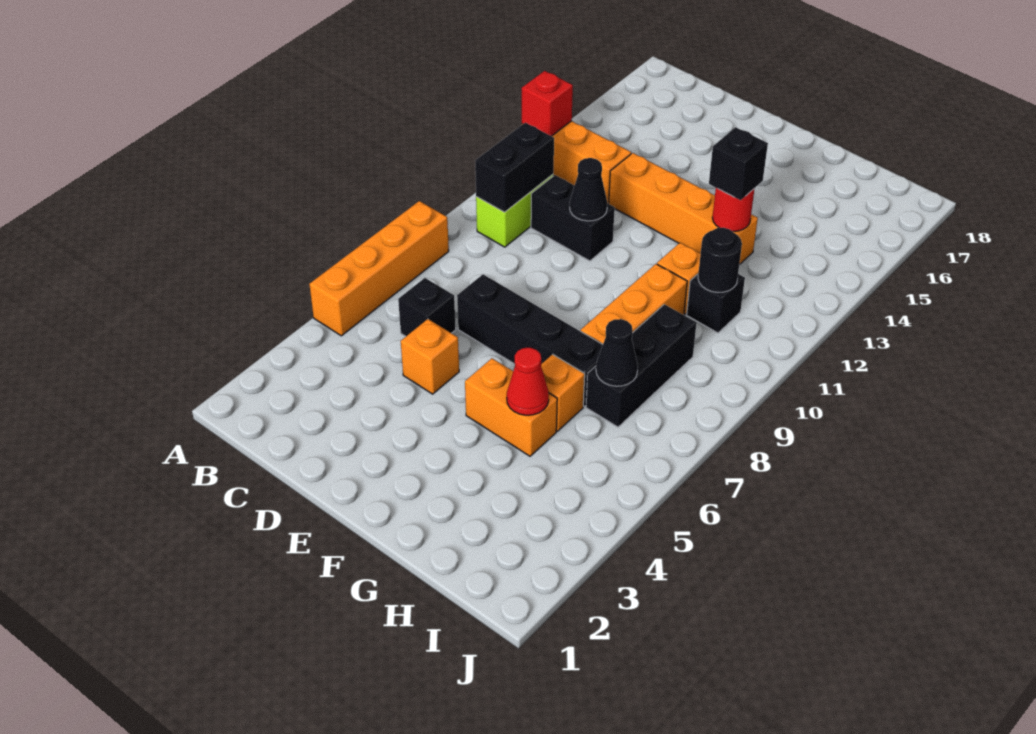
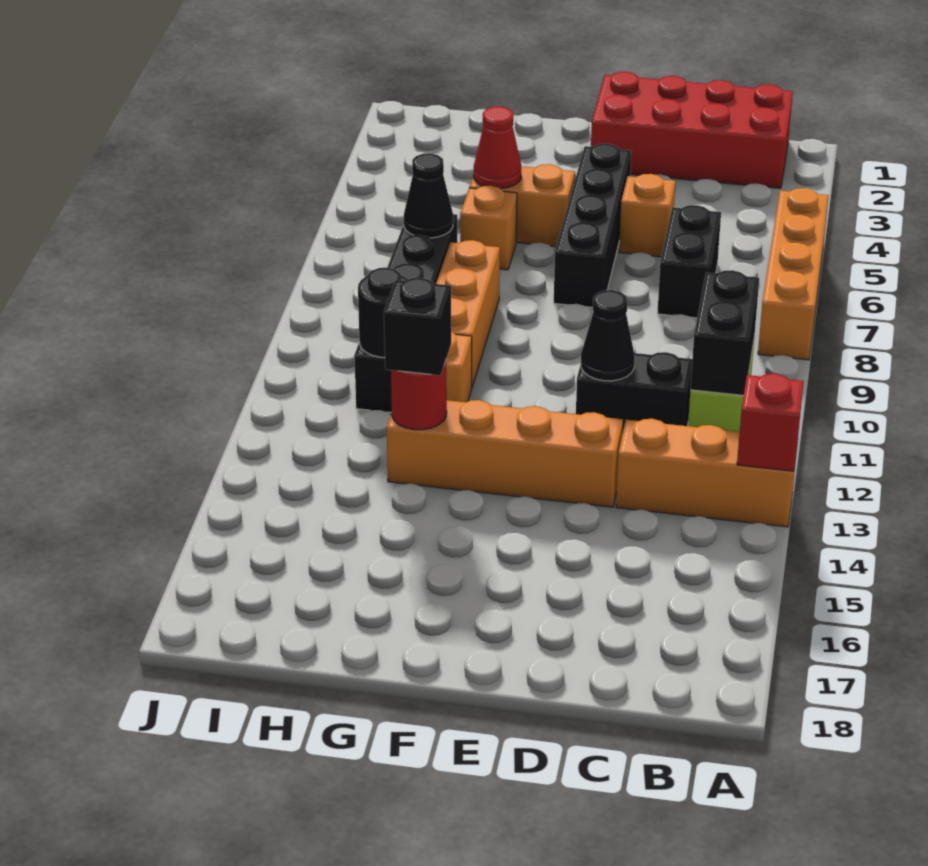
none -> red 2x4 brick [591,72,793,188]
black 1x1 brick [398,278,456,336] -> black 1x2 brick [657,205,721,318]
black 1x4 brick [457,274,603,407] -> black 1x4 brick turned to [554,144,631,307]

